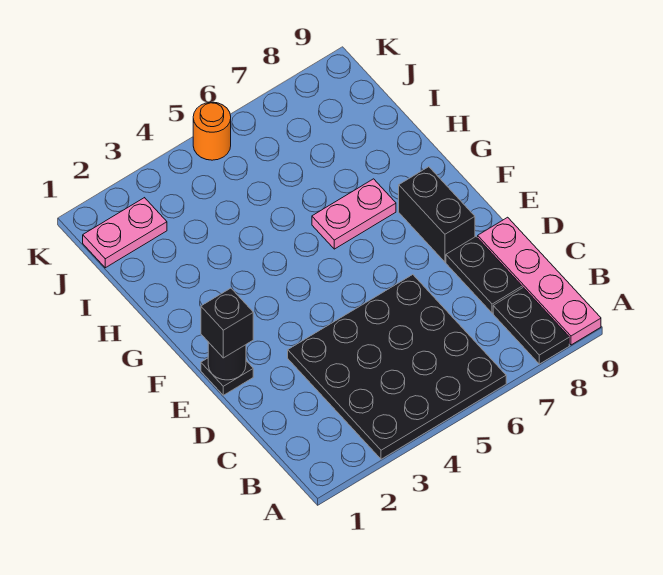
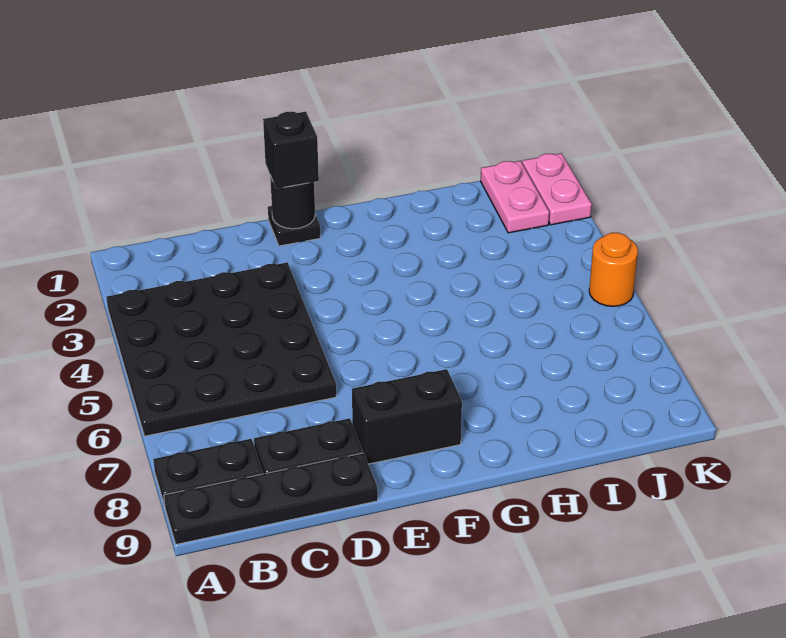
pink 1x4 plate [478,217,601,345] -> black 1x4 plate [164,453,378,544]
pink 1x2 plate [312,179,396,249] -> pink 1x2 plate moved to [522,153,592,225]

